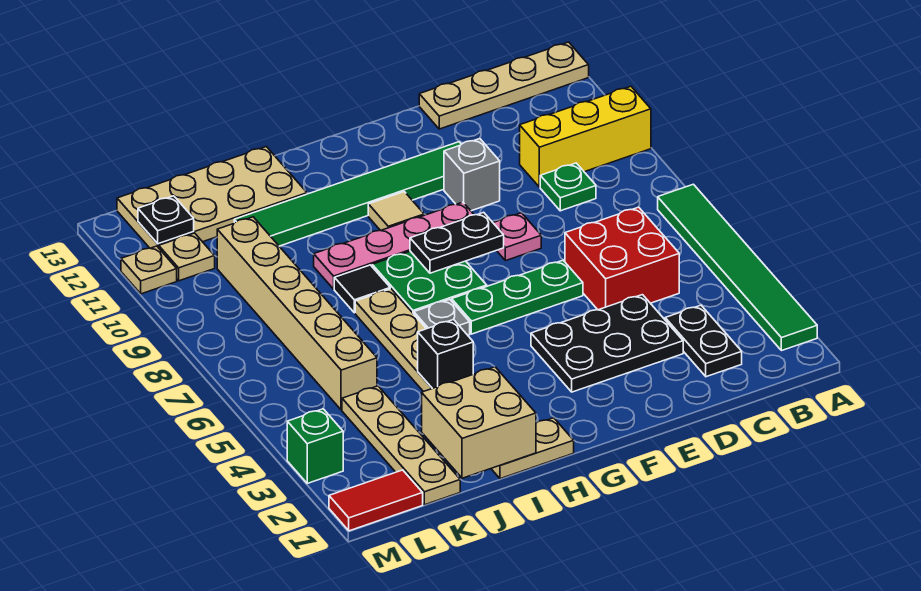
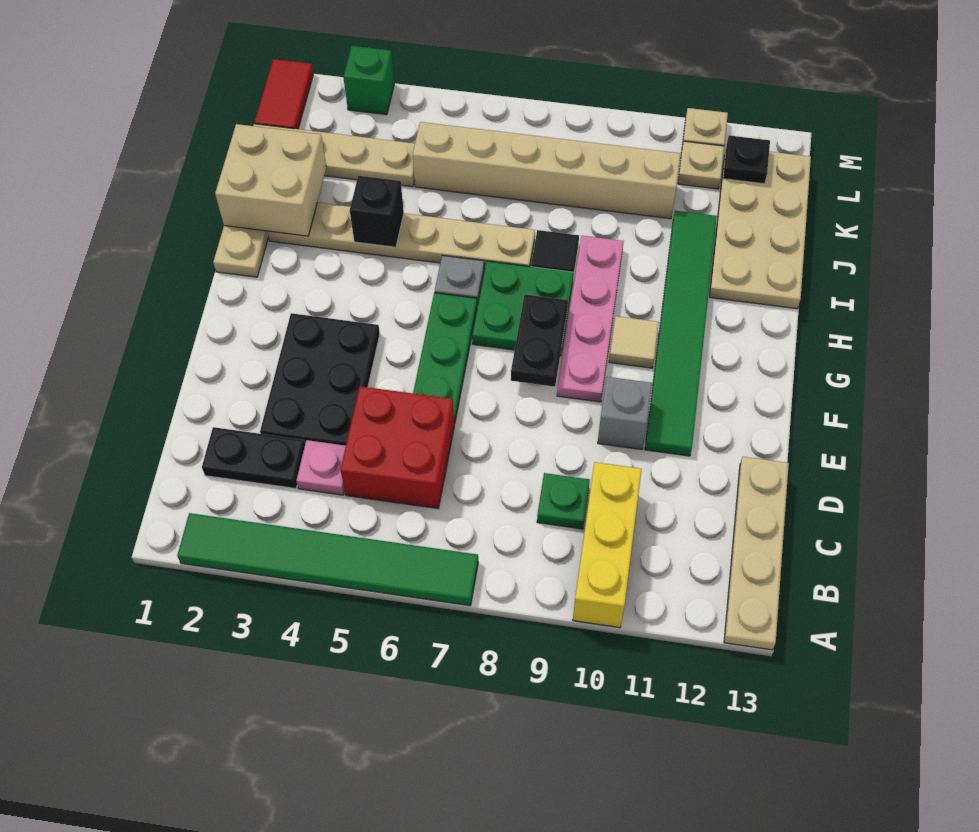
pink 1x1 plate [493,213,541,261] -> pink 1x1 plate moved to [297,440,346,495]

